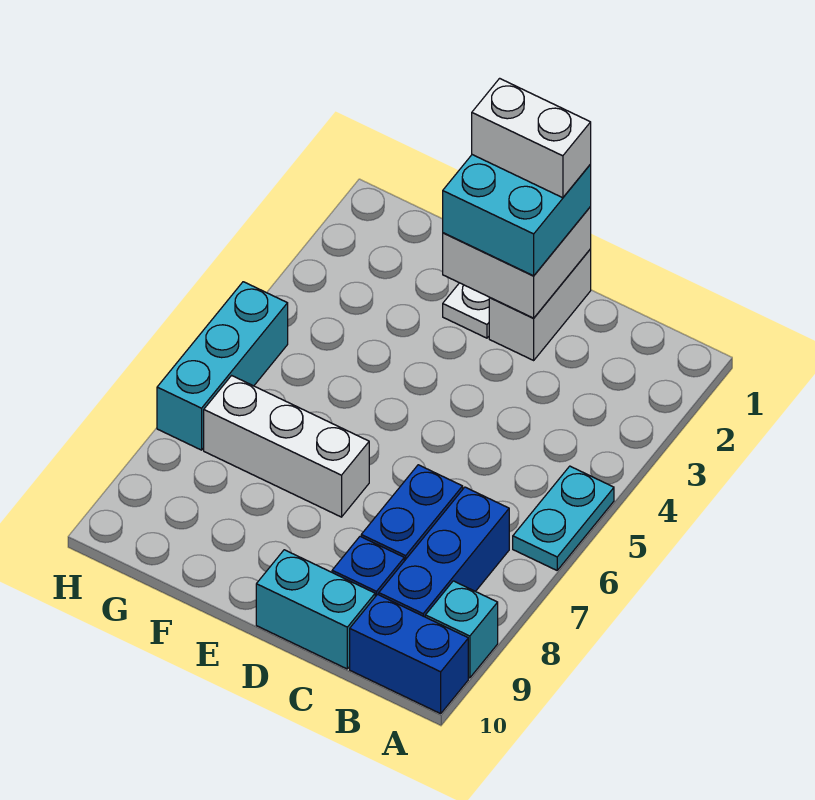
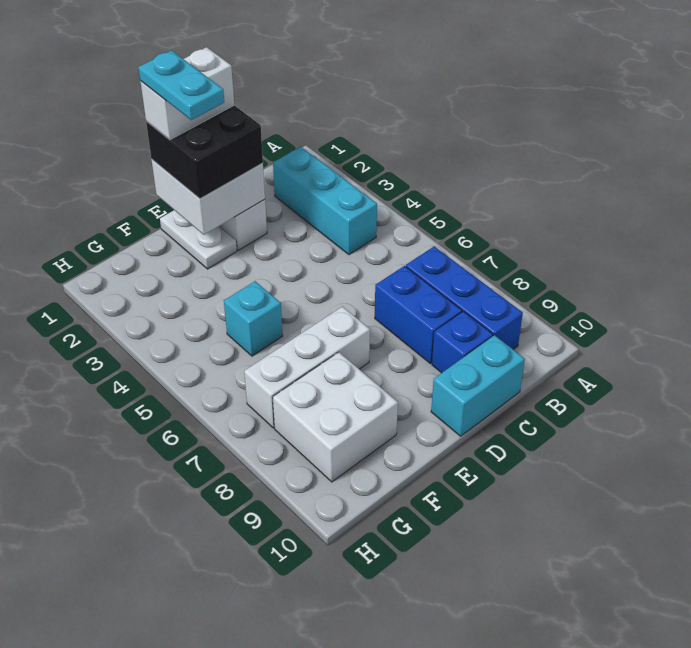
cyan 1x2 plate [513,466,614,570] -> cyan 1x2 plate moved to [138,50,224,120]
cyan 1x1 brick [425,581,498,678] -> cyan 1x1 brick moved to [224,281,283,356]
blue 1x2 brick [350,594,468,714] -> none
cyan 2x2 brick [443,155,591,276] -> black 2x2 brick [146,105,263,199]
none -> white 2x2 brick [273,352,398,482]
cyan 1x3 brick [157,282,288,450] -> cyan 1x3 brick moved to [273,147,377,255]

